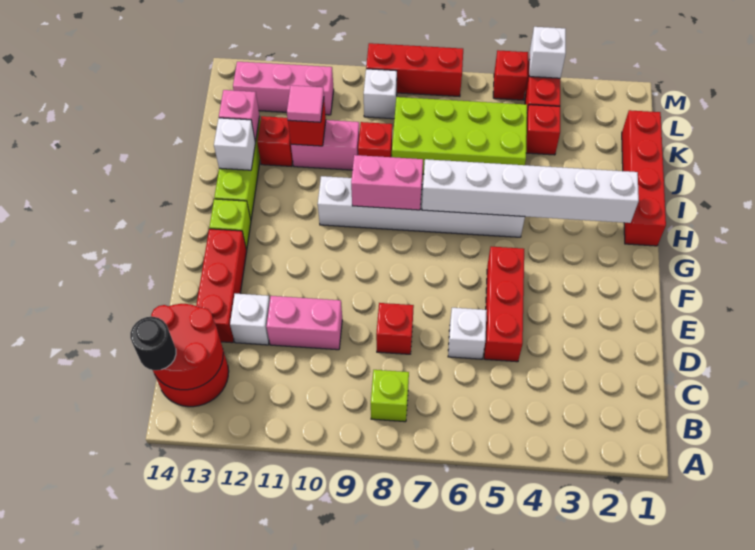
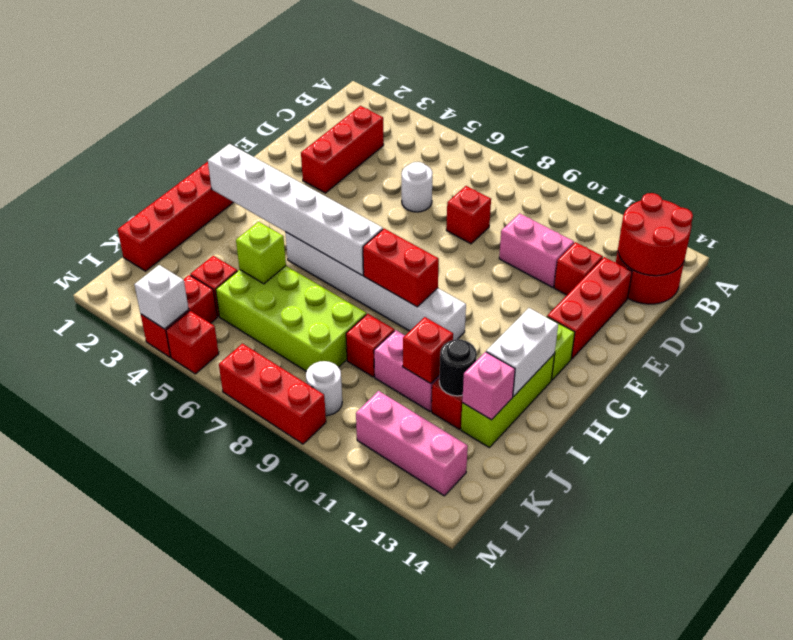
lime 1x1 brick [371,370,409,422] -> lime 1x1 brick moved to [236,222,286,284]
black 1x1 round brick [130,317,176,370] -> black 1x1 round brick moved to [439,339,477,396]
red 1x3 brick [484,247,524,362] -> red 1x3 brick moved to [301,106,384,193]
white 1x1 brick [448,308,487,359] -> white 1x1 round brick [402,162,432,212]
white 1x1 brick [230,294,270,345] -> red 1x1 brick [554,242,603,295]
pink 1x2 brick [351,155,423,210] -> red 1x2 brick [363,229,439,307]
white 1x1 brick [214,118,255,170] -> white 1x2 brick [486,308,558,396]
pink 1x1 tile [287,85,324,122] -> none
white 1x1 brick [364,69,397,119] -> white 1x1 round brick [306,361,342,416]

